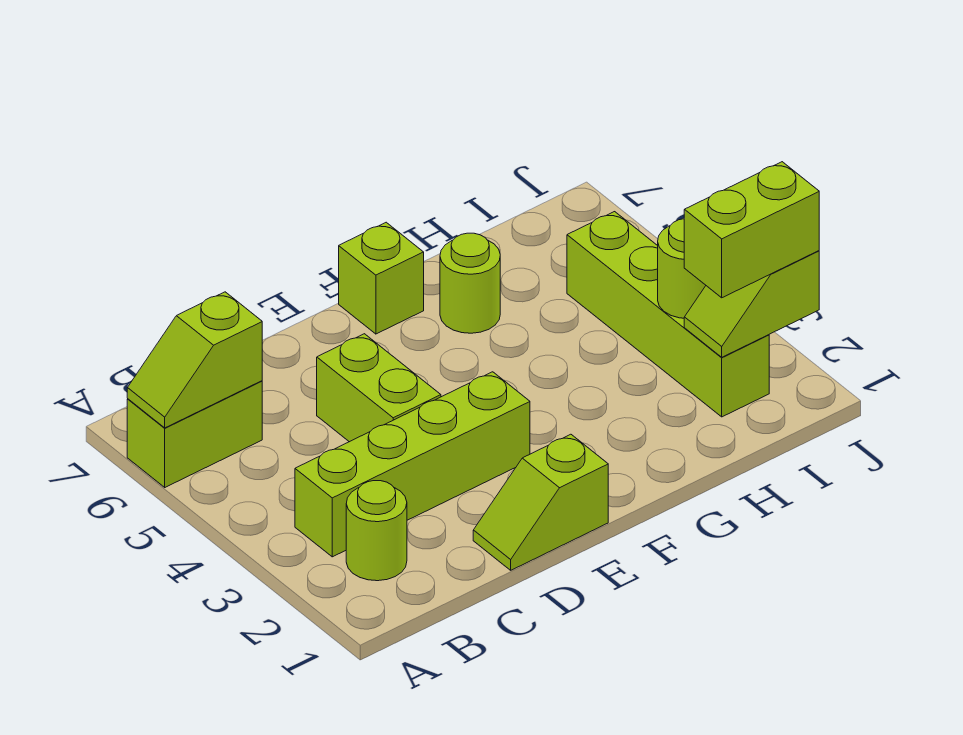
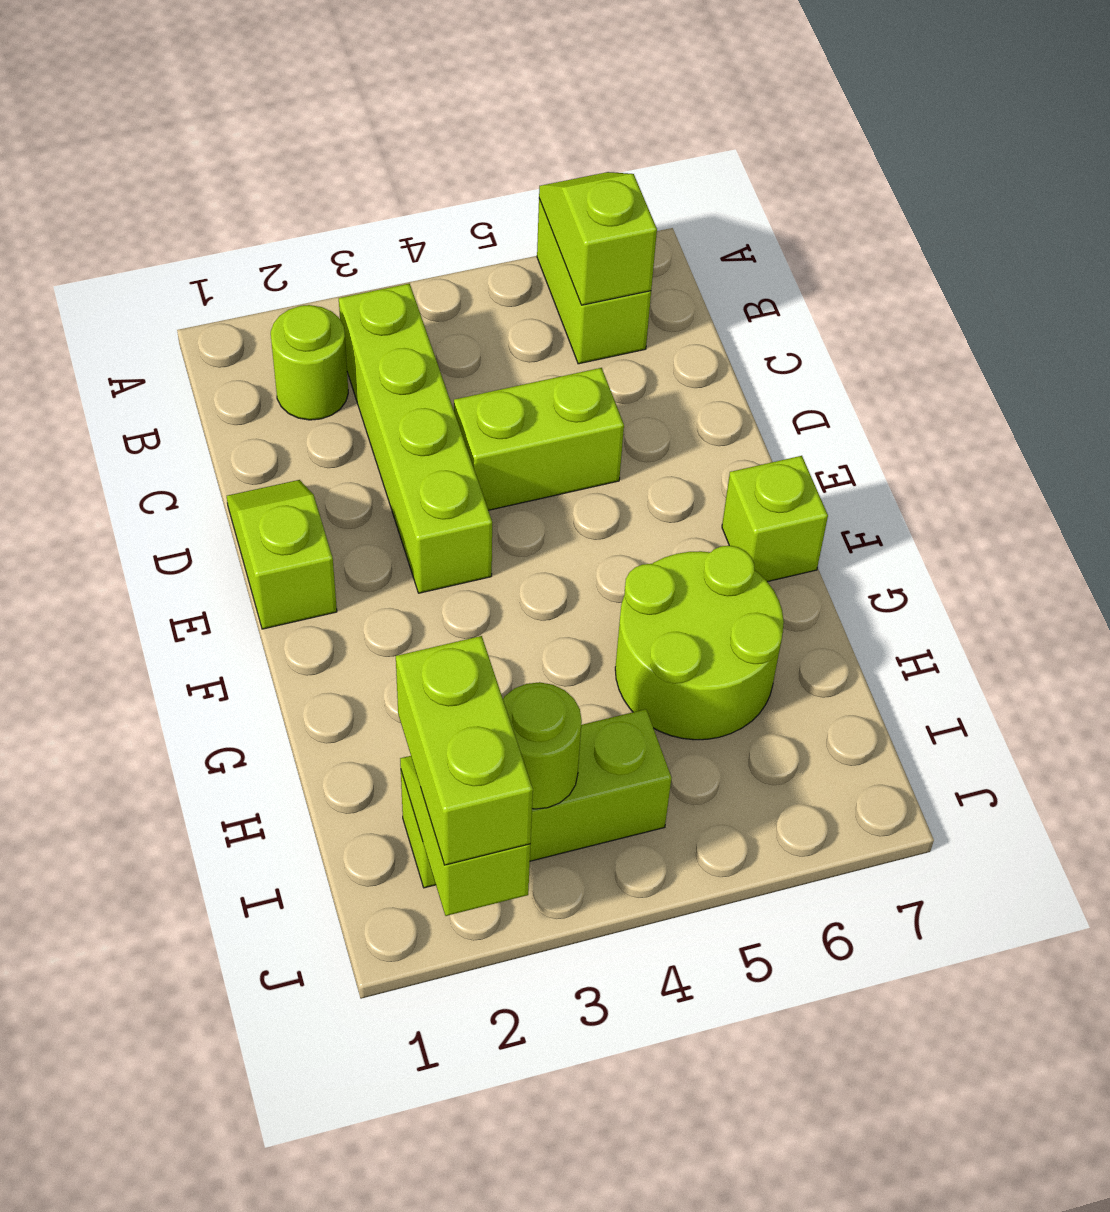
lime 1x1 round brick [440,233,500,333] -> lime 2x2 round brick [615,546,784,740]
lime 1x4 brick [567,212,769,417] -> lime 1x3 brick [401,709,671,888]

